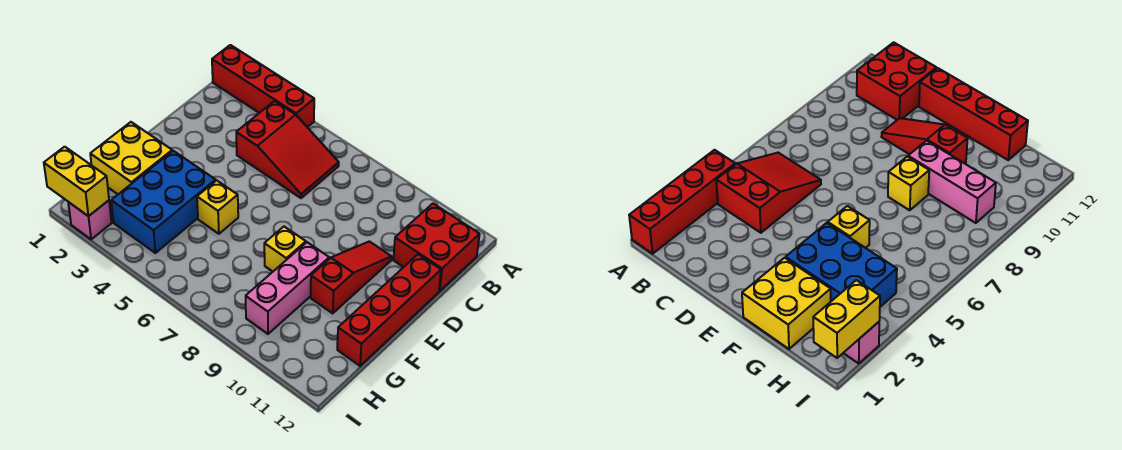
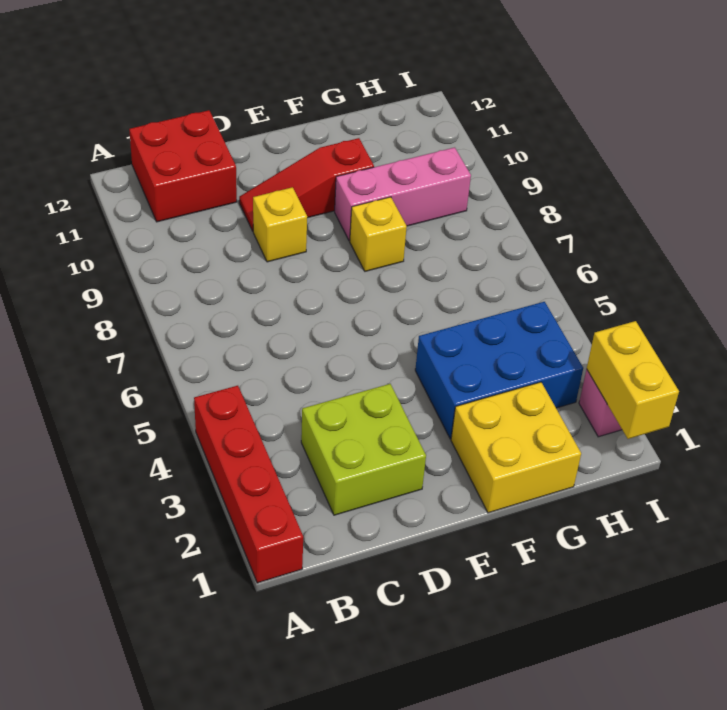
red 2x3 slope [236,101,339,198] -> none
none -> lime 2x2 brick [301,384,426,515]
red 1x4 brick [337,254,441,366] -> none
yellow 1x1 brick [197,180,238,234] -> yellow 1x1 brick moved to [253,187,307,262]

